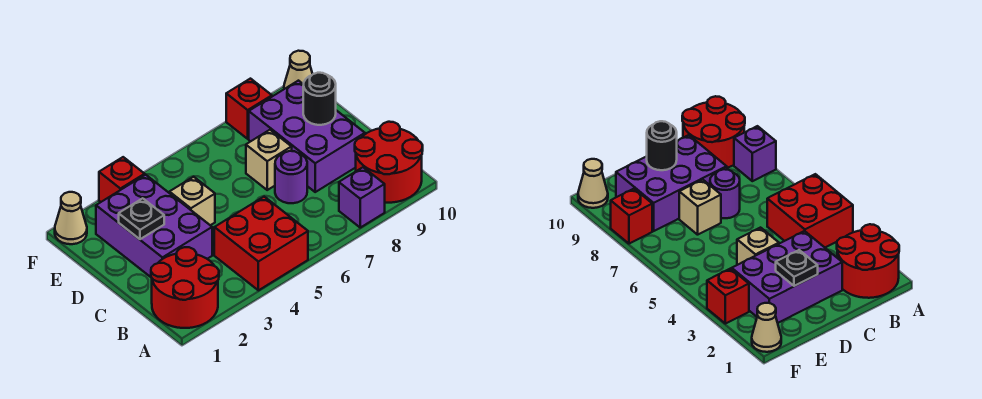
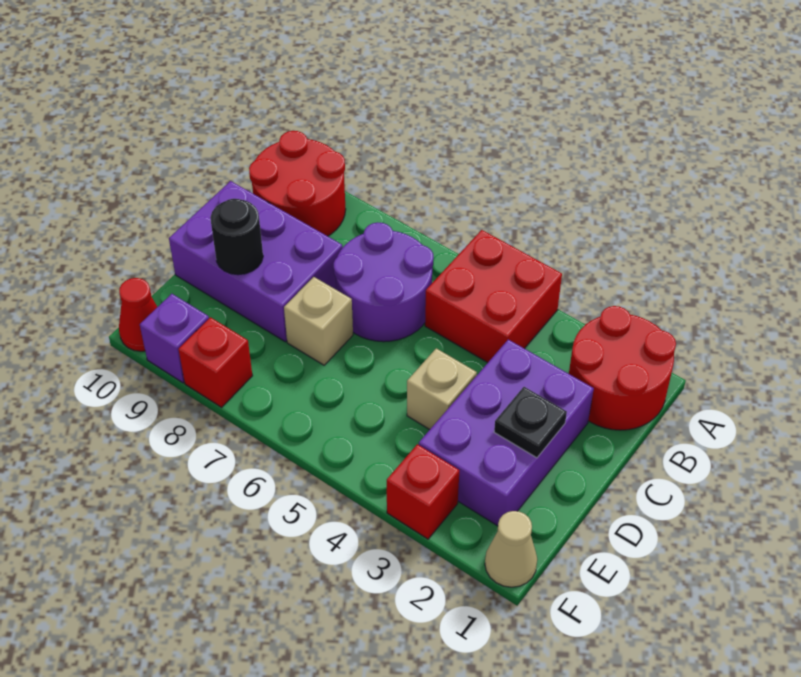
purple 1x1 brick [339,167,385,228] -> purple 1x1 brick moved to [140,294,209,383]
purple 1x1 round brick [275,151,307,203] -> purple 2x2 round brick [333,222,434,342]
purple 2x3 brick [249,81,365,192] -> purple 2x3 brick turned to [169,181,343,342]
tan 1x1 cone [284,51,313,89] -> red 1x1 cone [119,278,157,351]

